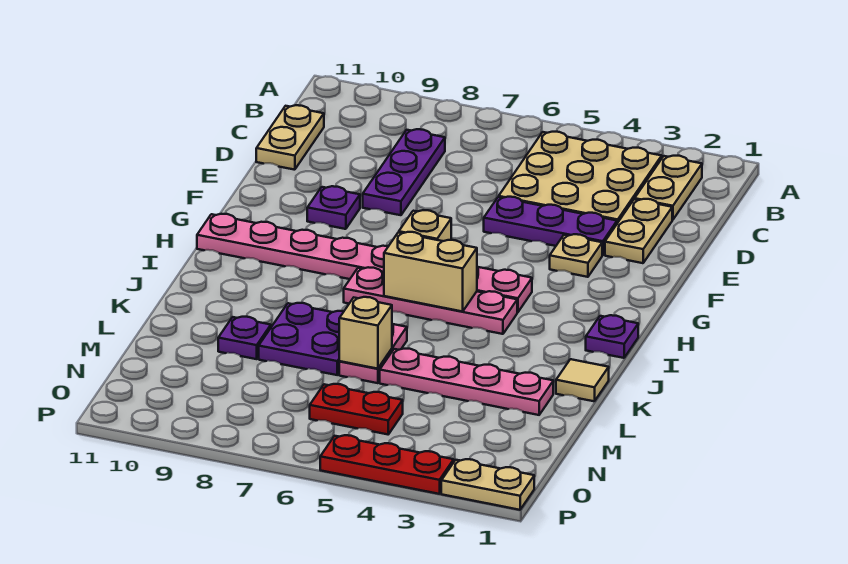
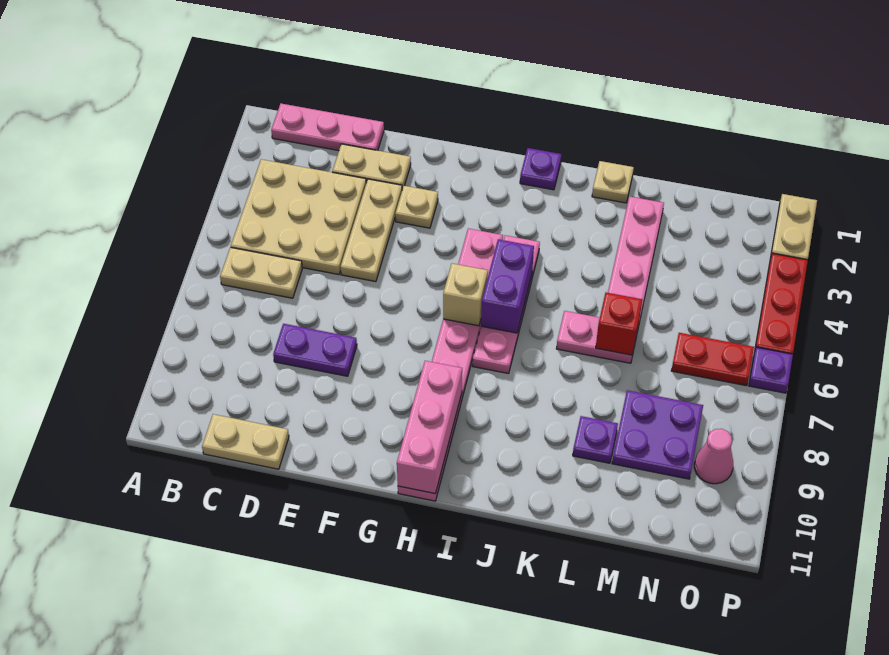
none -> pink 1x3 plate [271,104,384,151]
tan 1x2 plate [635,156,702,220] -> tan 1x2 plate moved to [220,247,302,298]
purple 1x3 plate [363,129,445,215] -> purple 1x2 plate [273,324,357,376]
purple 1x3 plate [484,197,617,255] -> tan 1x3 plate [341,179,402,282]
purple 1x1 plate [307,186,360,229] -> purple 1x1 plate moved to [749,347,793,393]
none -> pink 1x3 brick [397,361,462,494]
tan 1x2 brick [384,232,477,312] -> purple 1x2 brick [481,239,534,333]
tan 1x1 tile [556,359,609,401] -> tan 1x1 plate [592,161,634,203]
purple 2x2 plate [259,303,344,375] -> purple 2x2 plate moved to [612,390,703,479]
tan 1x1 brick [339,297,392,369] -> red 1x1 brick [596,292,642,355]
red 1x2 plate [310,384,403,434] -> red 1x2 plate turned to [671,333,754,386]
none -> pink 1x1 cone [694,429,733,484]

